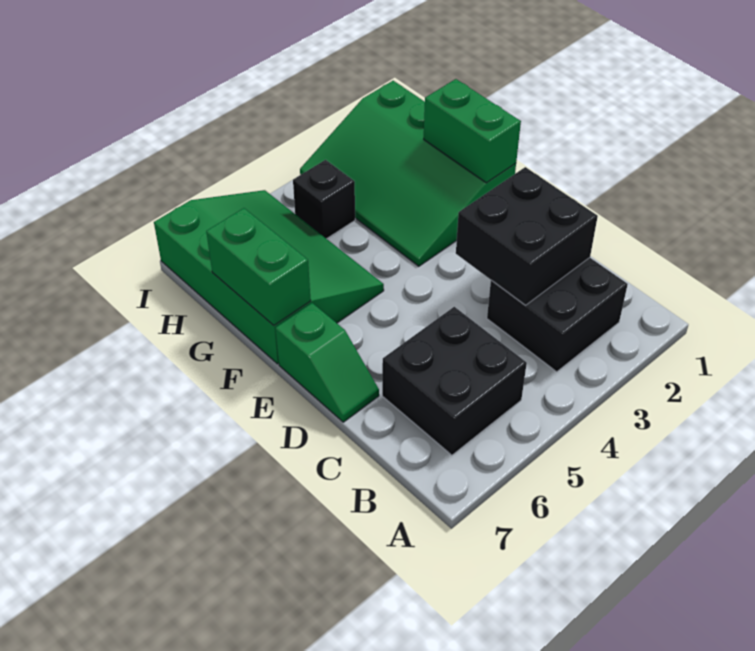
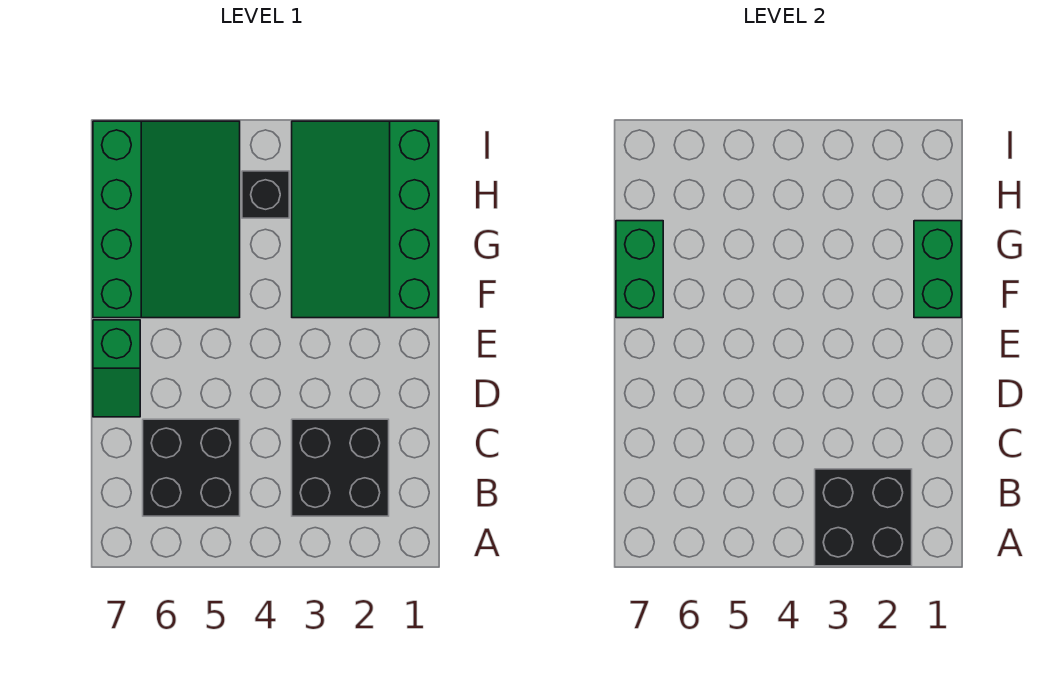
black 2x2 brick [456,167,598,305] -> black 2x2 brick moved to [815,469,912,566]

